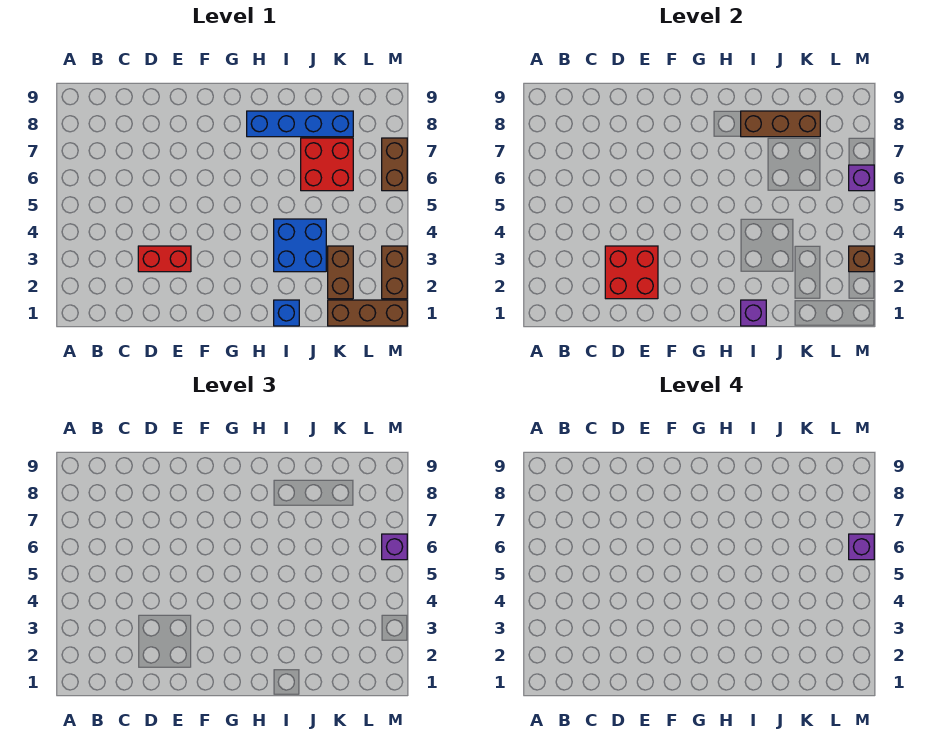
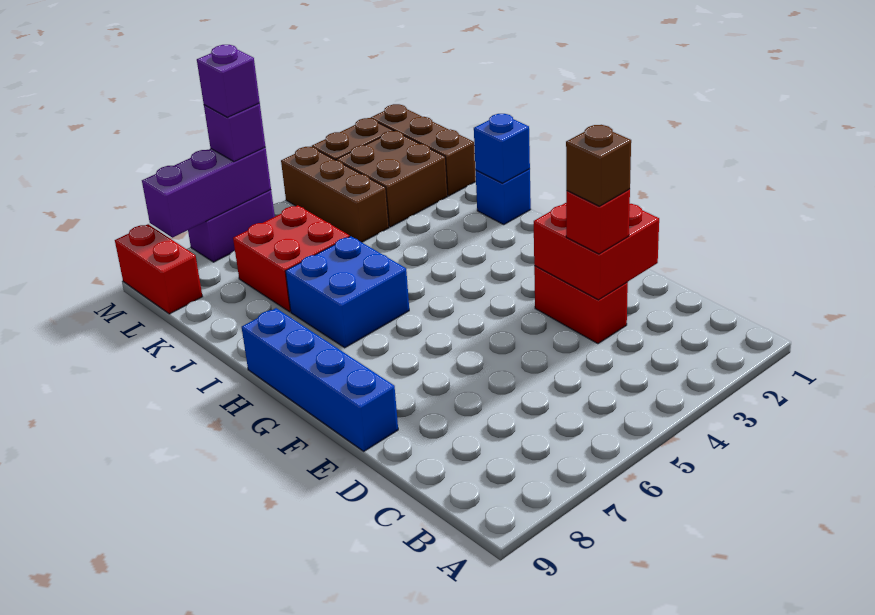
none -> red 1x1 brick [566,189,630,254]
blue 1x4 brick [247,111,353,137] -> blue 1x4 brick moved to [242,308,398,451]
purple 1x1 brick [741,300,766,326] -> blue 1x1 brick [474,114,530,183]
blue 2x2 brick [274,219,326,272] -> blue 2x2 brick moved to [285,236,409,348]
brown 1x3 brick [741,111,820,137] -> brown 1x3 brick moved to [281,147,389,242]
brown 1x2 brick [328,246,353,299] -> brown 2x2 brick [336,131,448,227]
none -> red 1x2 brick [115,224,203,314]
brown 1x1 brick [849,246,874,272] -> brown 1x1 brick moved to [566,125,631,206]
brown 1x2 brick [382,138,407,191] -> purple 1x2 brick [188,190,275,262]
purple 1x1 brick [849,165,874,191] -> purple 1x3 brick [142,147,271,238]

